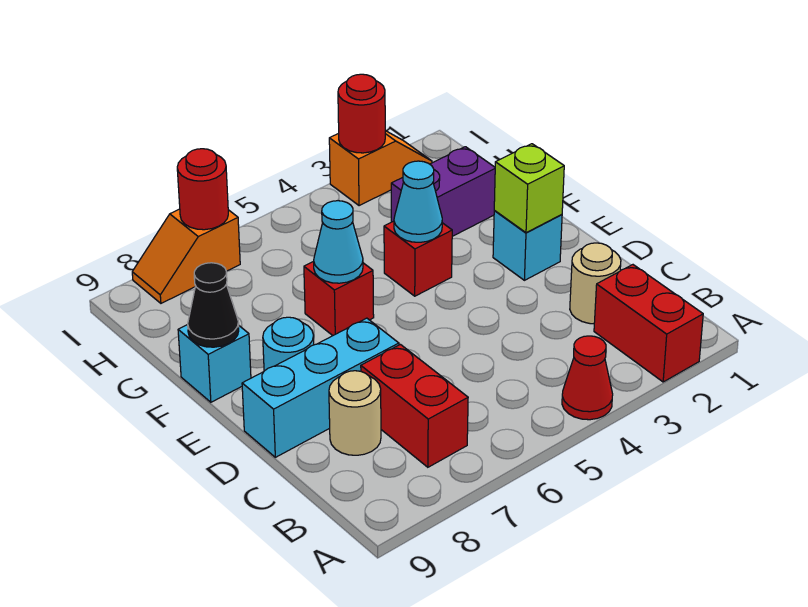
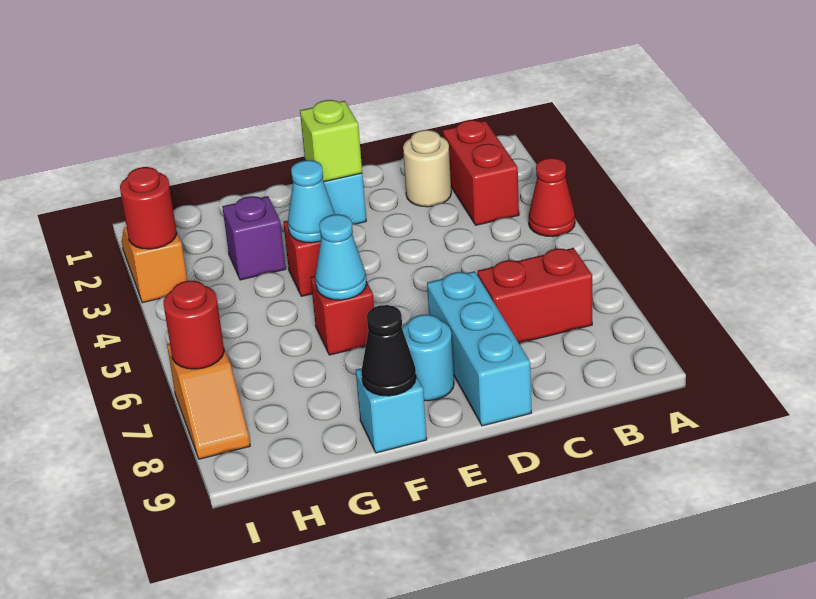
red 1x2 brick [594,265,703,382] -> red 1x2 brick turned to [443,120,519,225]
tan 1x1 round brick [329,371,381,455] -> none
purple 1x2 brick [391,147,495,236] -> purple 1x1 brick [222,196,286,280]

